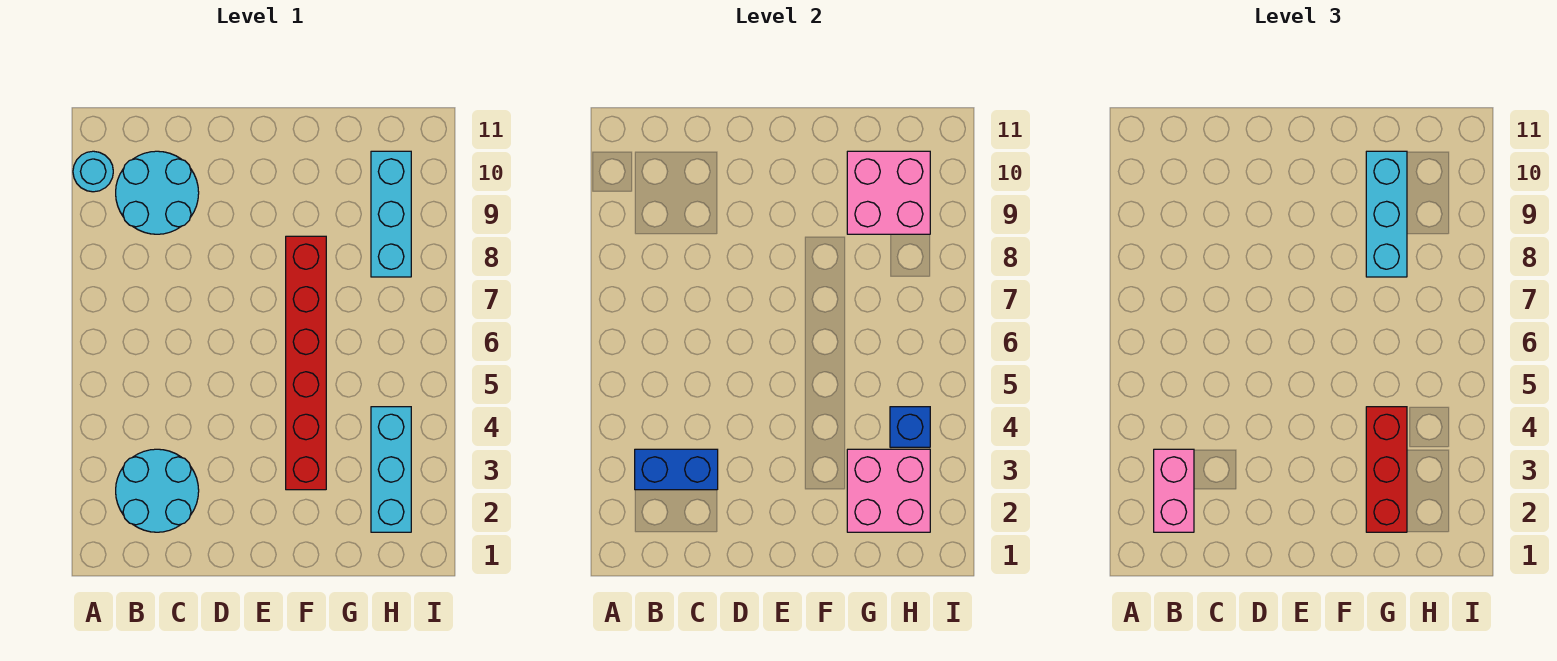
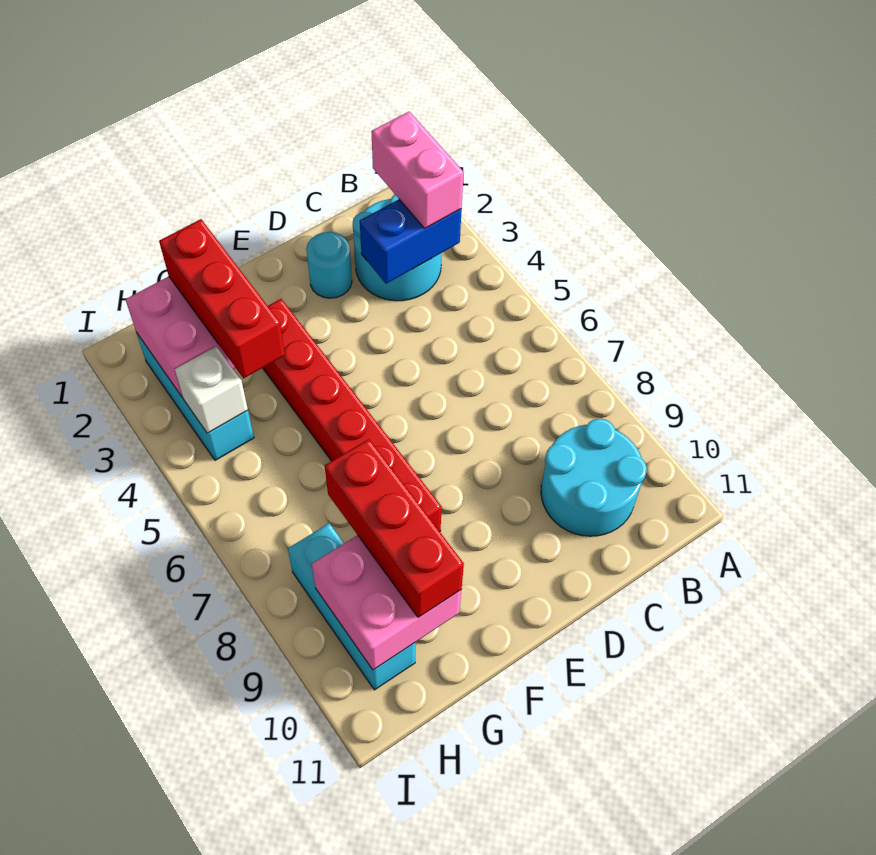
cyan 1x1 round brick [73,151,113,192] -> cyan 1x1 round brick moved to [306,232,352,298]
cyan 1x3 brick [1366,151,1407,277] -> red 1x3 brick [325,439,464,618]
blue 1x1 brick [890,407,930,447] -> white 1x1 brick [175,346,248,433]

